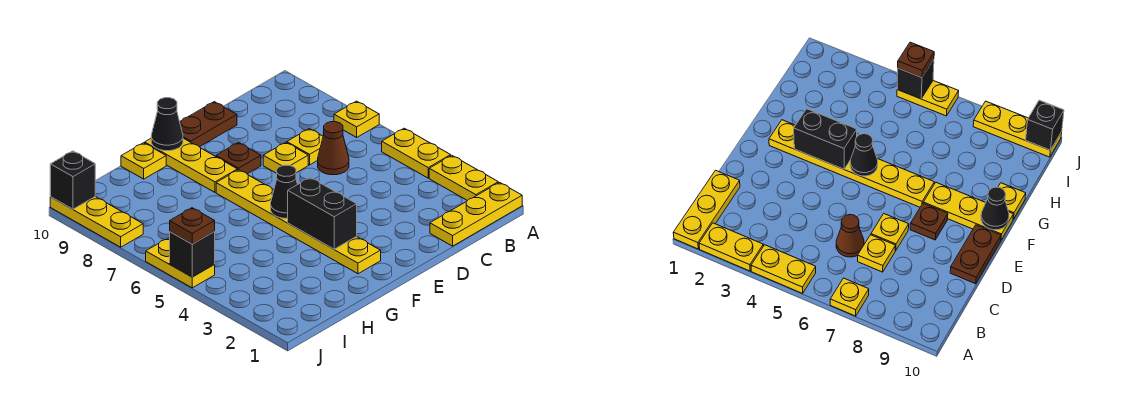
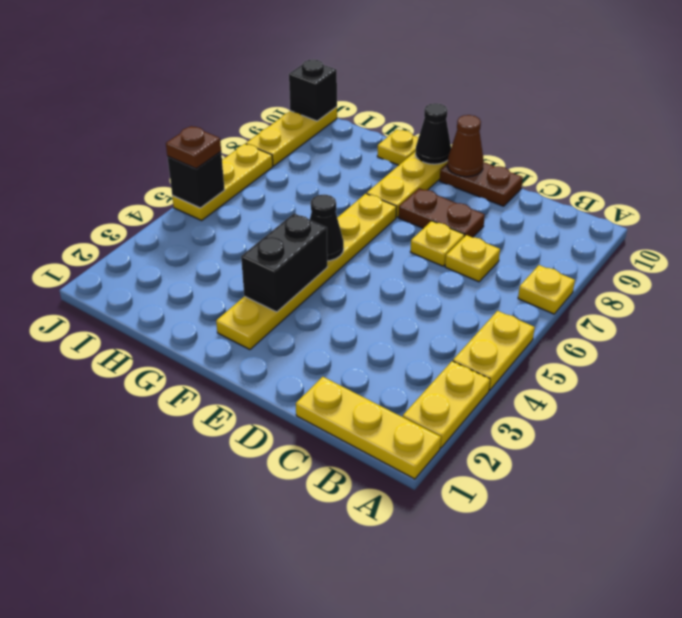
brown 1x1 cone [318,122,349,175] -> brown 1x1 cone moved to [447,115,484,177]
brown 1x1 plate [216,142,261,174] -> brown 1x2 plate [399,188,485,238]
yellow 1x2 plate [146,238,215,288] -> yellow 1x3 plate [172,144,273,220]

